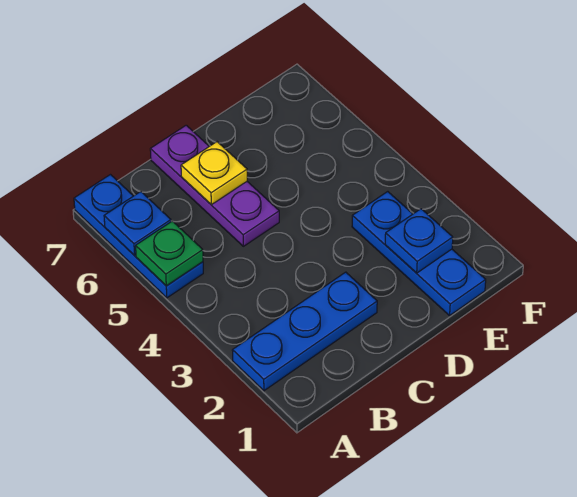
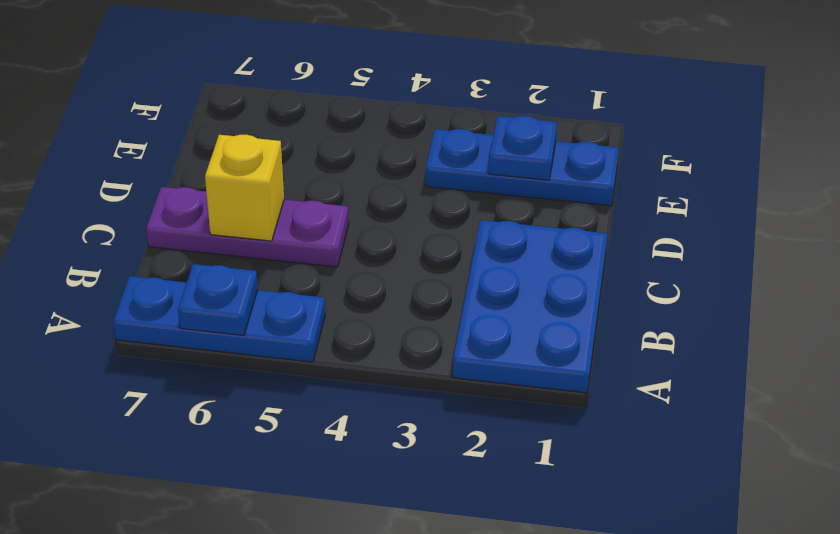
blue 1x3 plate [232,272,377,391] -> blue 2x3 plate [453,220,607,393]
green 1x1 plate [136,221,203,286] -> none
yellow 1x1 plate [181,142,247,205] -> yellow 1x1 brick [205,135,284,241]

